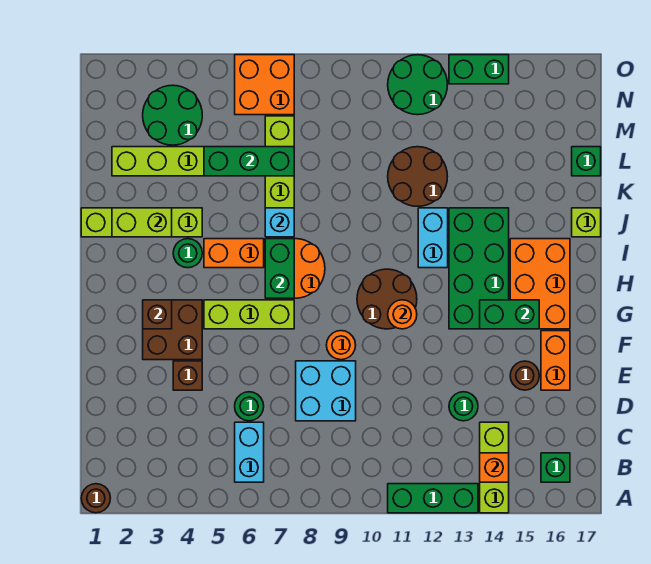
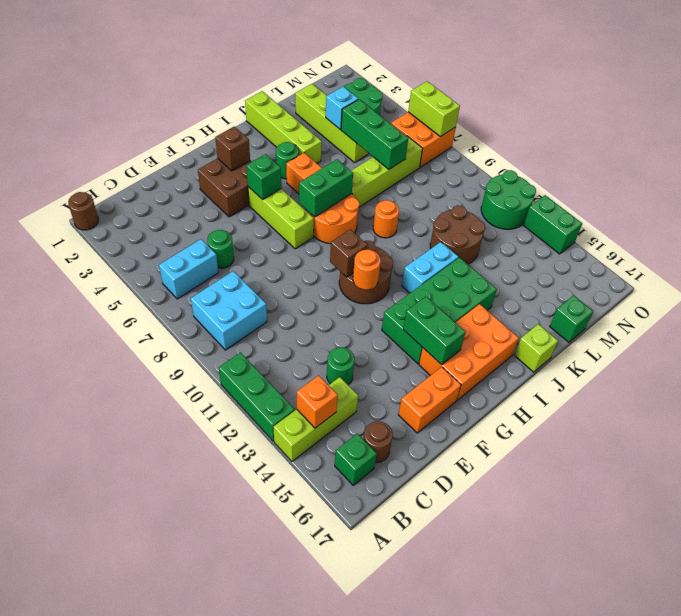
cyan 2x2 brick [296,361,356,421] -> cyan 2x2 brick moved to [191,271,267,350]
brown 1x1 brick [173,361,202,390] -> brown 1x1 brick moved to [330,229,367,277]
brown 1x1 round brick [510,361,539,390] -> brown 1x1 round brick moved to [363,421,393,462]
orange 1x1 round brick [327,331,356,360] -> orange 1x1 round brick moved to [373,200,399,238]
none -> green 1x1 brick [246,154,281,200]
lime 1x2 brick [112,208,172,237] -> lime 1x2 brick moved to [408,81,460,137]
cyan 1x1 brick [265,208,294,237] -> cyan 1x1 brick moved to [326,86,358,130]

